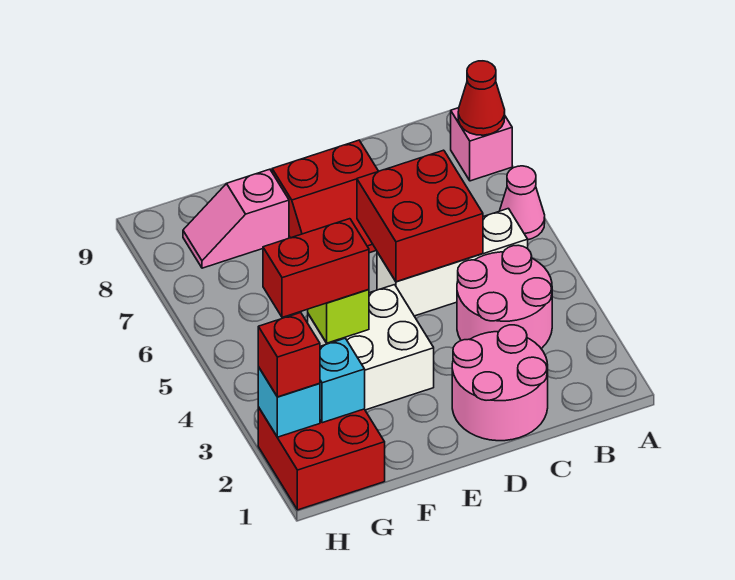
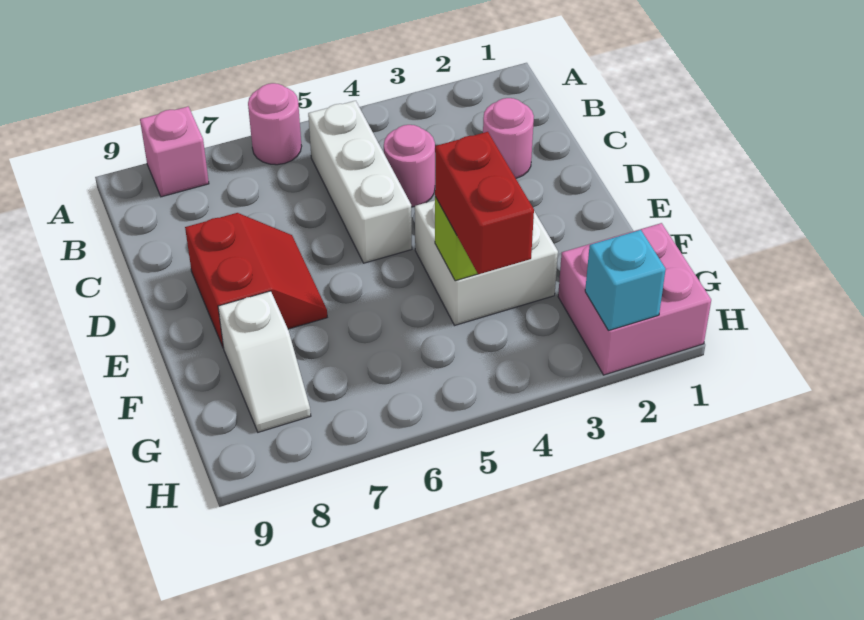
pink 1x1 cone [500,166,545,240] -> pink 1x1 round brick [248,83,302,165]
red 1x1 cone [458,61,505,135] -> none
pink 2x2 round brick [457,245,552,349] -> pink 1x1 round brick [384,125,435,207]
pink 2x2 round brick [452,325,548,441] -> pink 1x1 round brick [483,98,534,178]
red 2x2 brick [357,150,483,282] -> none
pink 1x2 slope [183,169,289,268] -> white 1x2 slope [218,291,311,432]
red 2x2 brick [258,407,385,510] -> pink 2x2 brick [558,223,711,375]
cyan 1x1 brick [320,338,365,423] -> none
red 1x1 brick [258,313,320,397] -> none

